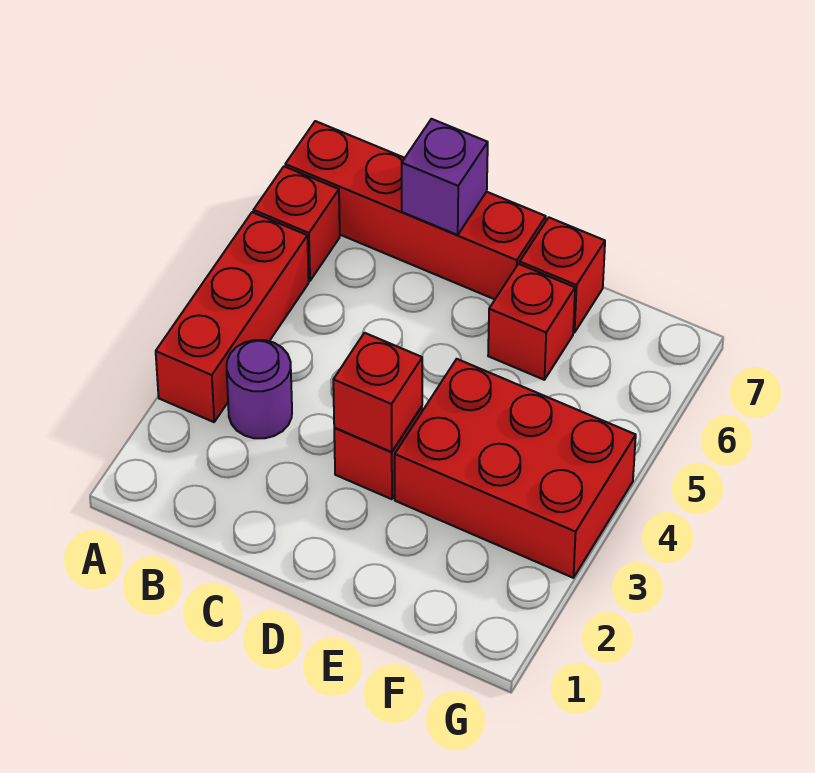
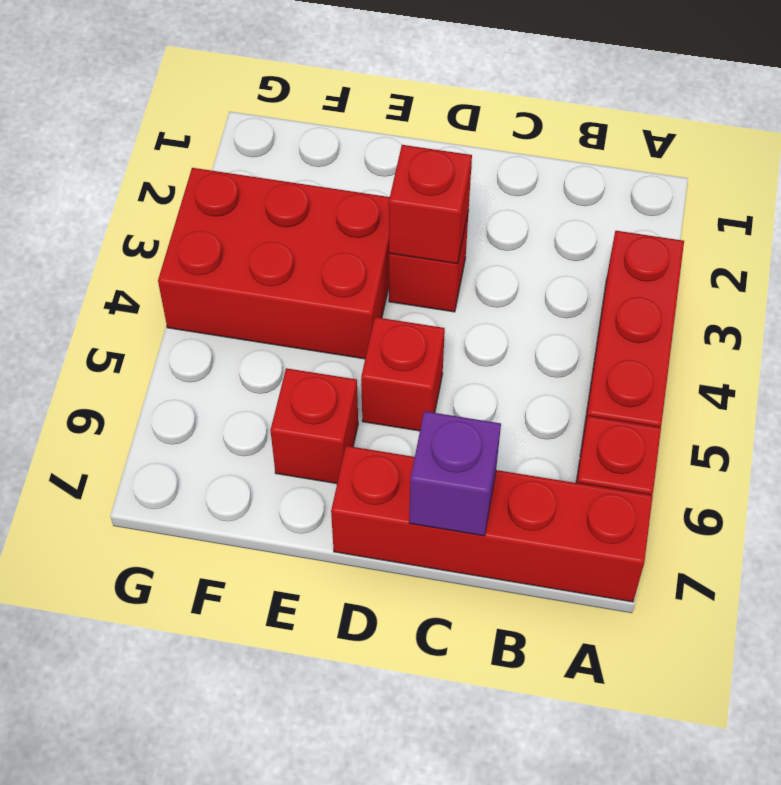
purple 1x1 round brick [227,340,292,438] -> none
red 1x1 brick [520,218,605,333] -> red 1x1 brick moved to [361,317,445,431]

